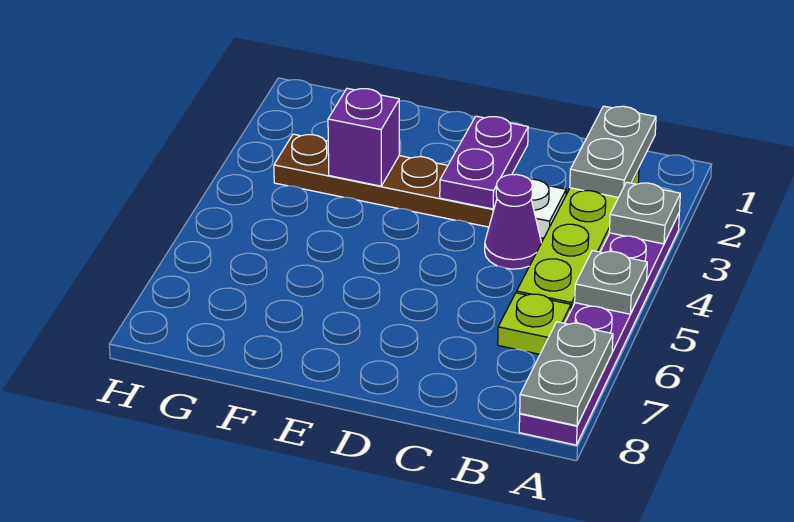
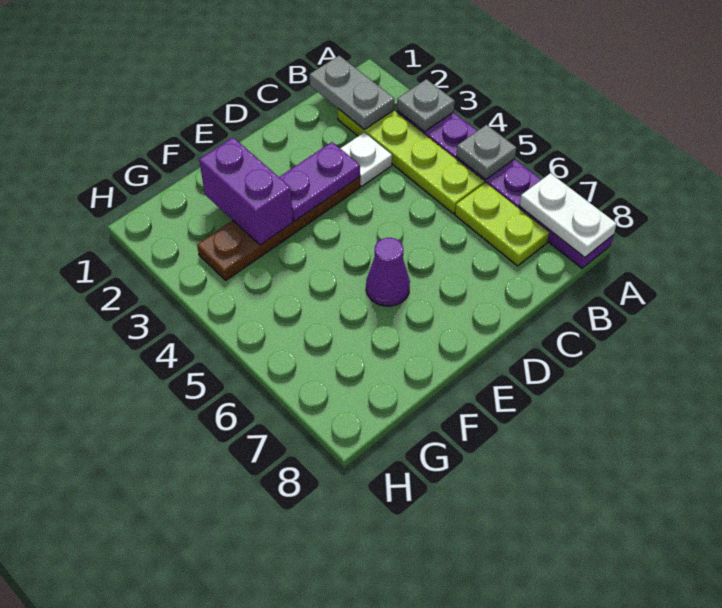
grey 1x2 plate [520,322,613,426] -> white 1x2 plate [519,173,617,257]
lime 1x1 plate [498,293,571,354] -> lime 1x2 plate [455,183,549,266]
purple 1x1 cone [485,174,541,269] -> purple 1x1 cone moved to [366,238,410,306]
purple 1x2 plate [440,116,528,209] -> purple 1x2 plate turned to [279,142,360,221]
purple 1x1 brick [328,88,399,186] -> purple 1x2 brick [199,137,293,245]

